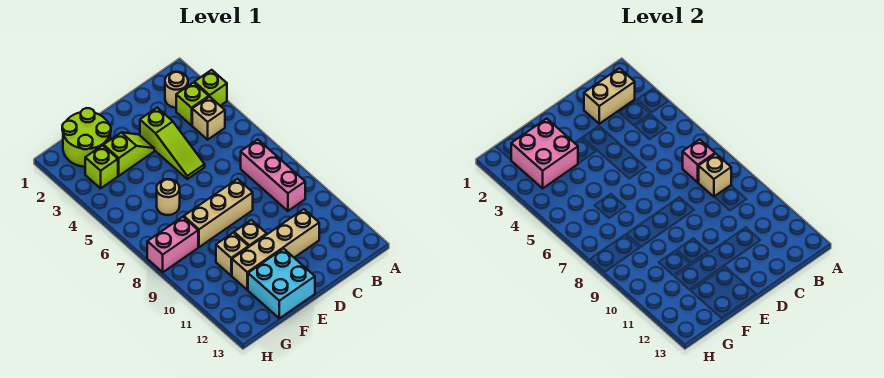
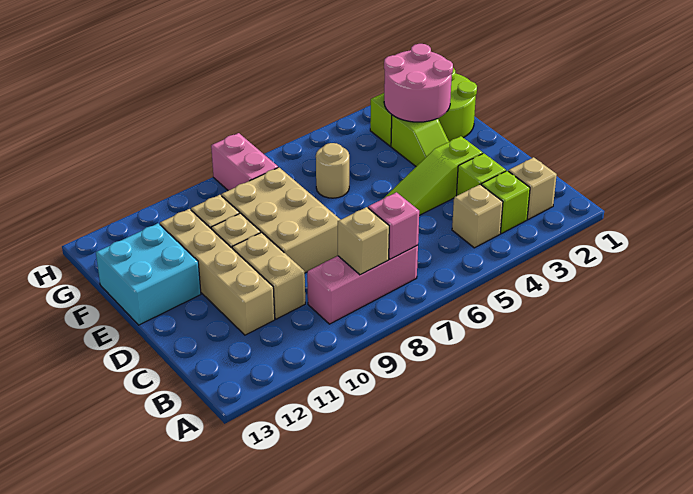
lime 1x1 brick [194,70,227,106] -> lime 1x1 brick moved to [456,153,506,196]
tan 1x1 round brick [165,72,188,108] -> tan 1x1 brick [508,157,557,219]
tan 1x2 brick [584,68,635,124] -> tan 1x2 brick moved to [232,232,305,319]
tan 1x3 brick [184,179,253,247] -> tan 2x3 brick [221,167,340,273]
pink 2x2 brick [511,119,578,188] -> pink 2x2 round brick [384,44,453,122]

